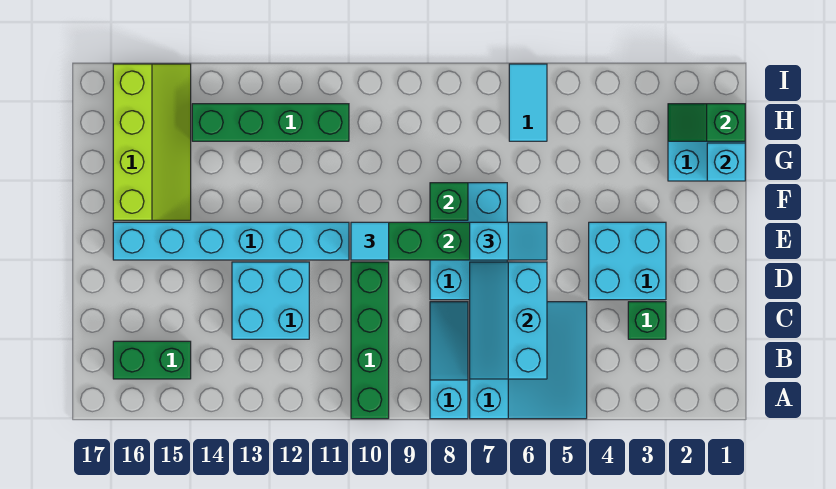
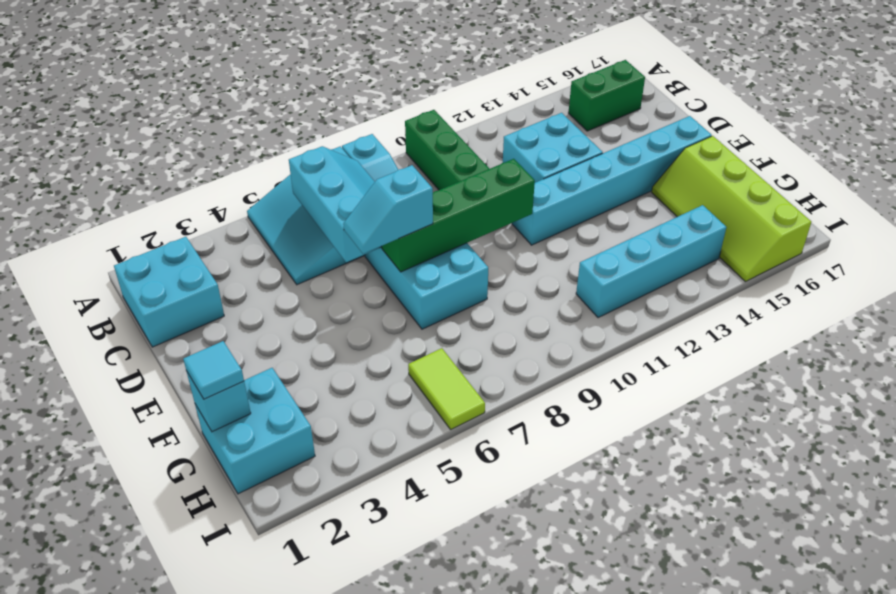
green 1x1 brick [628,302,666,339] -> none
cyan 2x2 brick [589,222,666,300] -> cyan 2x2 brick moved to [114,237,224,347]
cyan 1x1 tile [351,222,389,260] -> cyan 1x1 tile moved to [183,341,244,399]
green 1x1 brick [430,183,468,220] -> none
green 1x2 slope [668,104,745,141] -> none
cyan 1x2 tile [509,64,547,141] -> lime 1x2 tile [408,348,485,429]
green 1x4 brick [192,104,349,141] -> cyan 1x4 brick [576,205,726,318]

